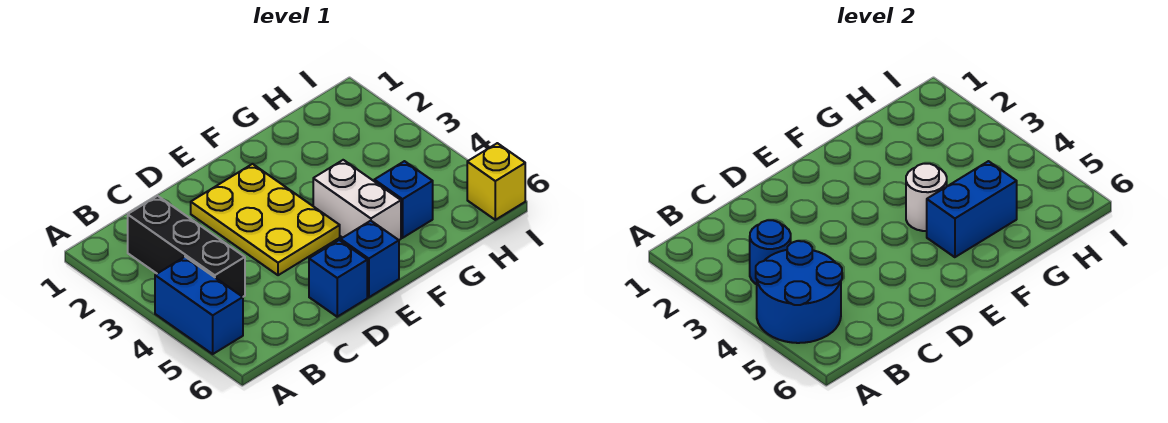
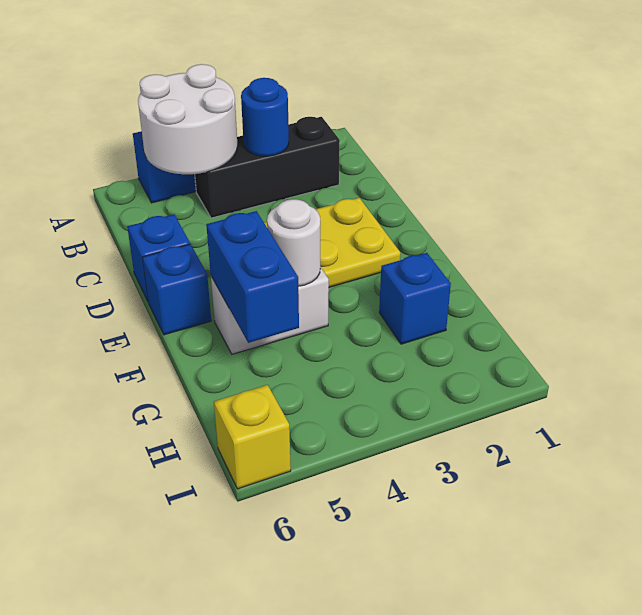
blue 2x2 round brick [756,241,842,343] -> white 2x2 round brick [138,64,237,174]
blue 1x1 brick [374,161,433,238] -> blue 1x1 brick moved to [379,253,451,344]

